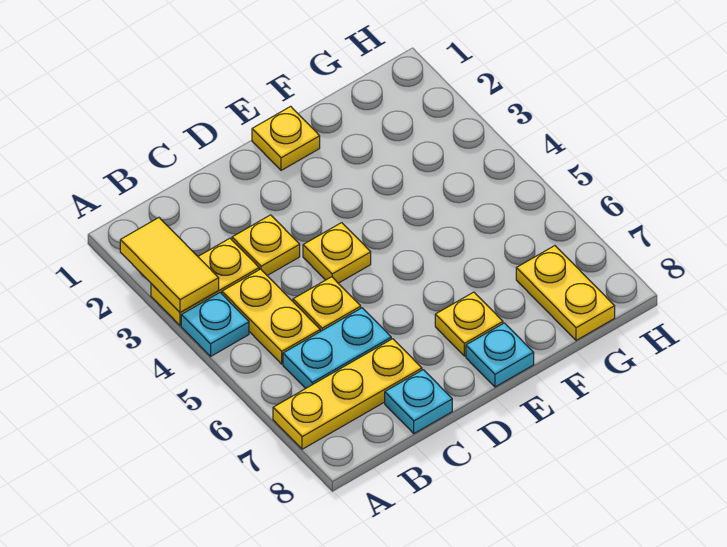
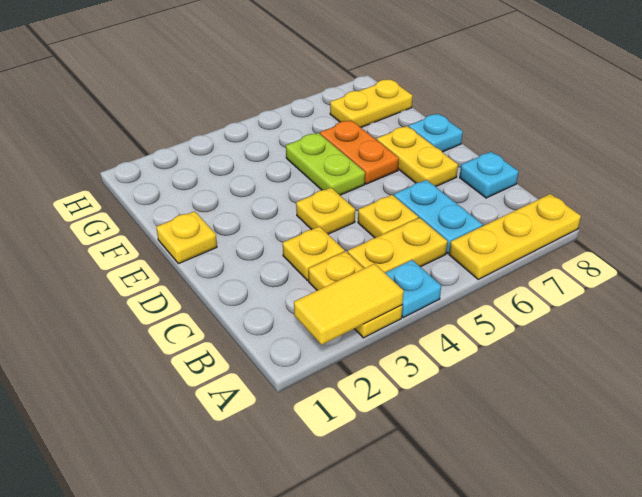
yellow 1x3 plate [273,339,422,449] -> yellow 1x3 plate turned to [449,194,581,279]
none -> lime 1x2 plate [286,133,365,195]
none -> orange 1x2 plate [320,120,399,184]
yellow 1x1 plate [435,292,503,356] -> yellow 1x2 plate [377,126,458,186]

